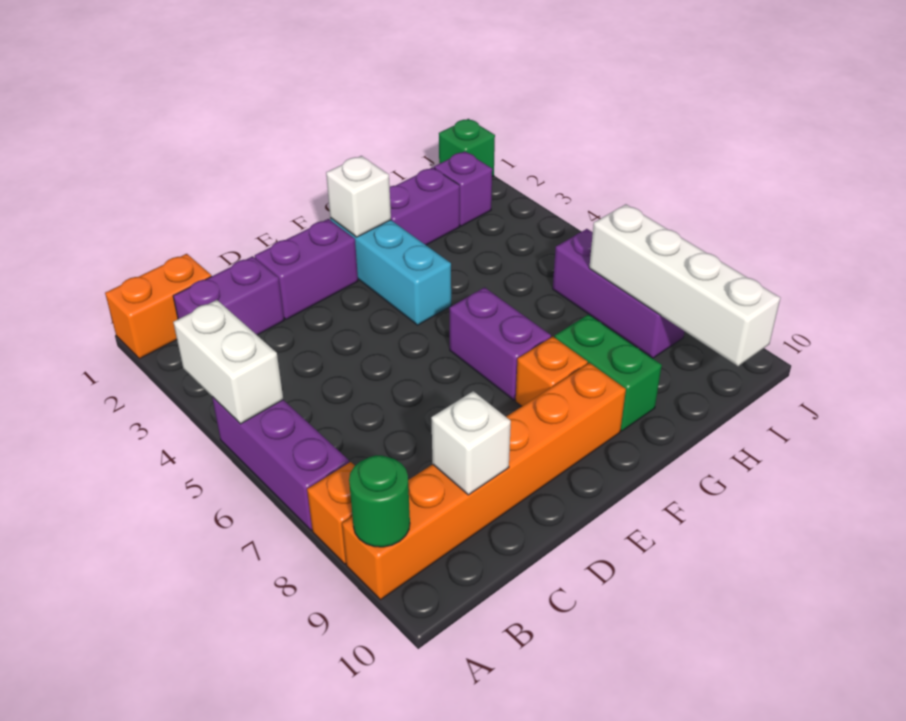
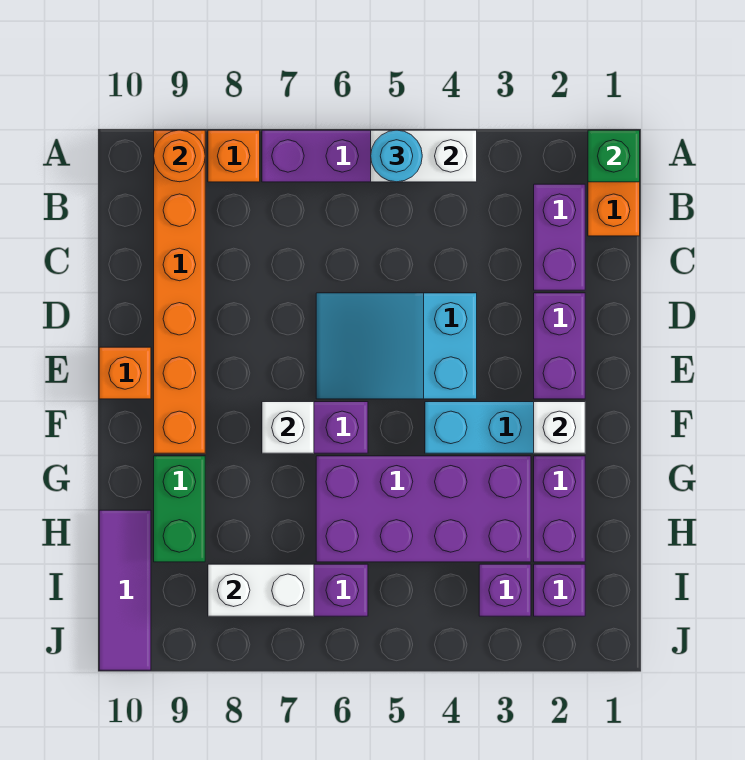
none -> cyan 1x1 round brick [371,130,422,182]
green 1x1 round brick [349,455,410,547] -> orange 1x1 round brick [154,130,205,182]
white 1x1 brick [431,391,511,495] -> white 1x1 brick moved to [262,402,314,453]
none -> cyan 2x3 slope [316,293,477,399]
orange 1x1 brick [516,337,588,406] -> orange 1x1 brick moved to [99,347,151,399]
none -> purple 2x4 brick [316,456,531,562]
green 1x2 brick [554,314,662,431] -> green 1x2 brick turned to [154,456,205,562]
none -> purple 1x3 tile [99,510,151,670]
none -> purple 1x1 brick [479,564,531,616]
white 1x4 brick [589,204,780,366] -> white 1x2 brick [208,564,314,616]
green 1x1 brick [439,119,495,177] -> green 1x1 brick moved to [588,130,640,182]

